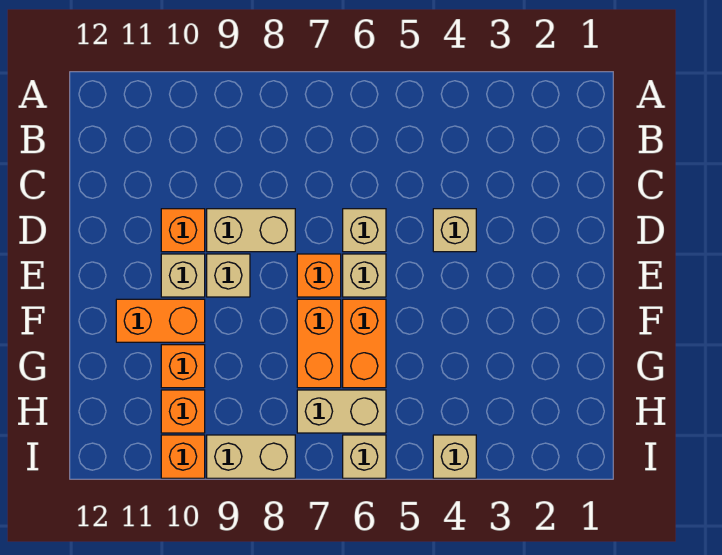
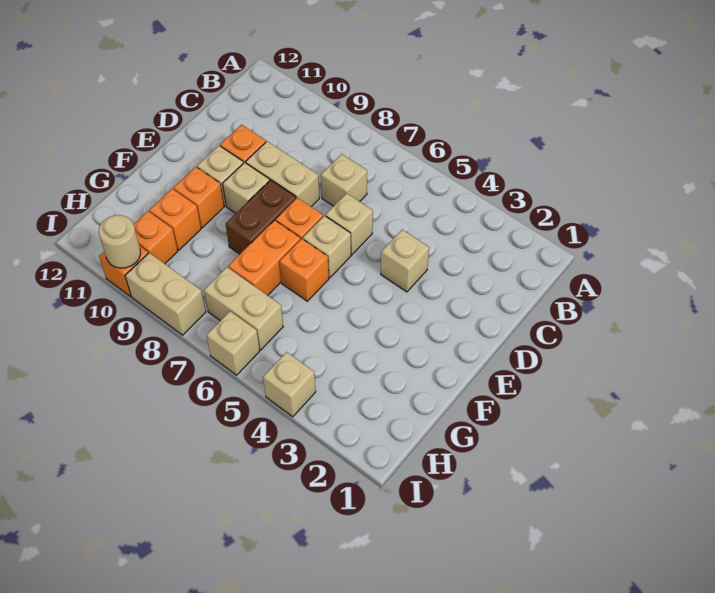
none -> tan 1x1 brick [321,154,367,206]
none -> brown 1x2 brick [226,180,296,254]
orange 1x2 brick [343,299,386,388] -> orange 1x1 brick [280,239,329,301]
orange 1x2 brick [116,299,205,342] -> orange 1x1 brick [173,167,224,228]
none -> tan 1x1 round brick [99,215,140,268]

